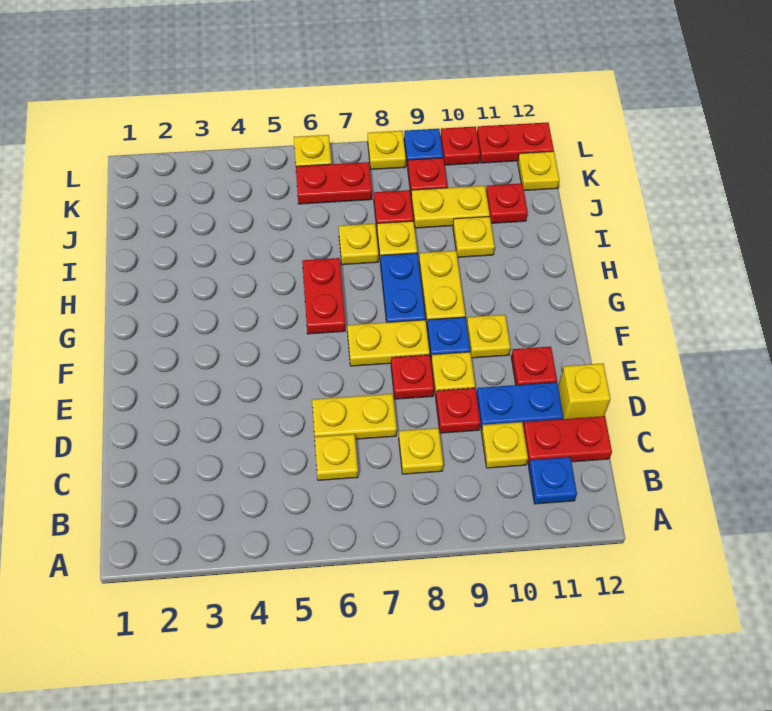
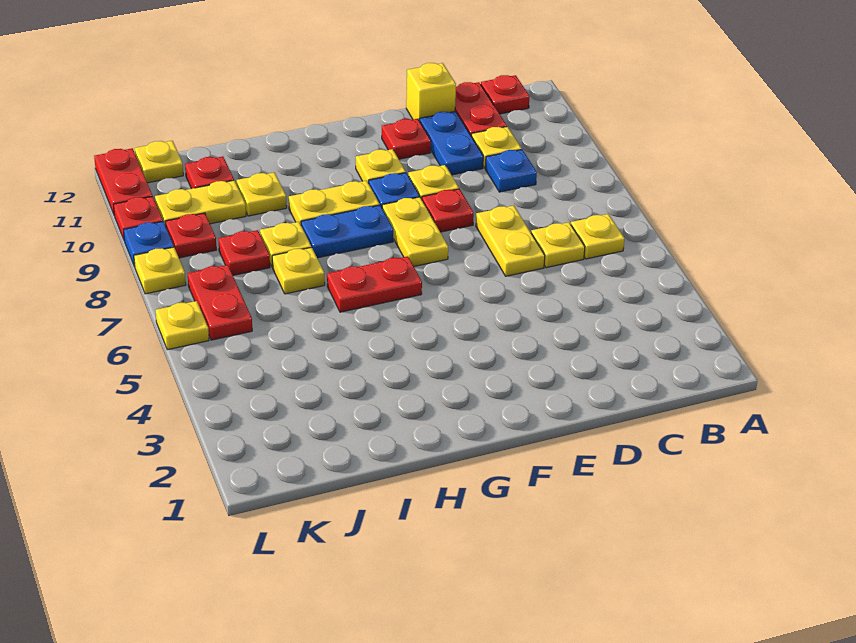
blue 1x1 plate [529,457,577,504] -> blue 1x1 plate moved to [485,150,537,192]
yellow 1x1 plate [399,428,443,474] -> yellow 1x1 plate moved to [571,214,625,259]
red 1x1 plate [436,388,480,433] -> red 1x1 plate moved to [481,75,530,114]
yellow 1x2 plate [411,186,490,228] -> yellow 1x2 plate turned to [155,180,246,226]

